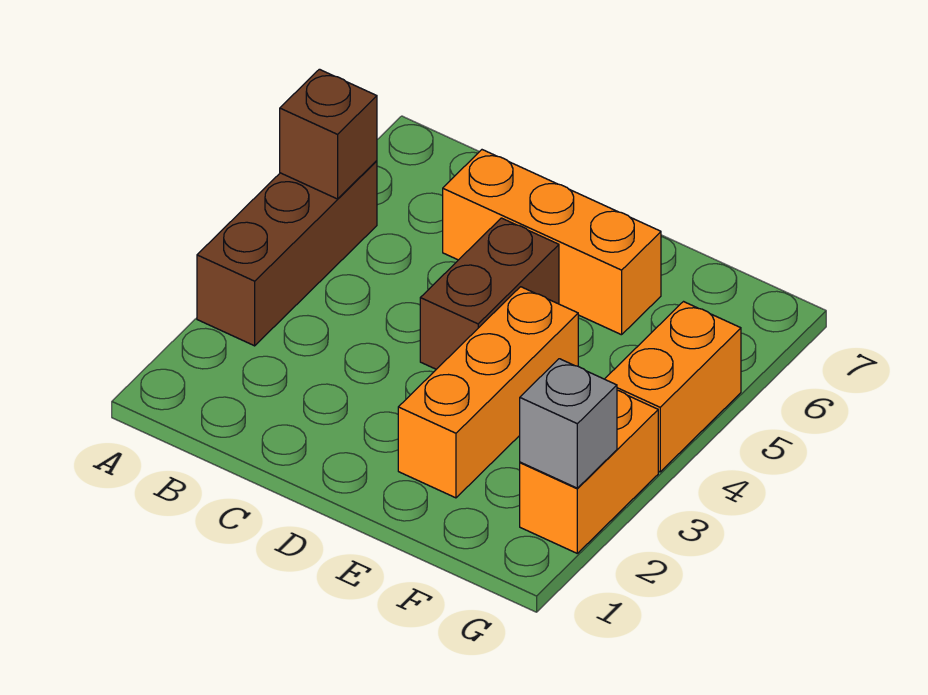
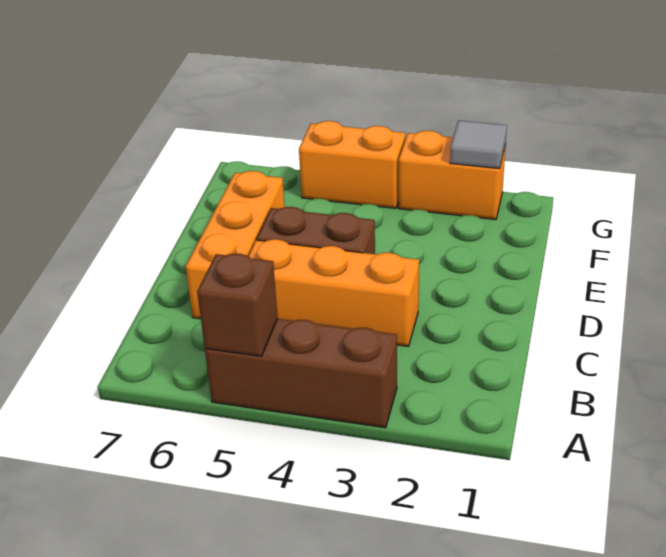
orange 1x3 brick [398,287,578,498] -> orange 1x3 brick moved to [248,239,419,346]
grey 1x1 brick [520,359,617,488] -> grey 1x1 tile [450,120,507,169]

